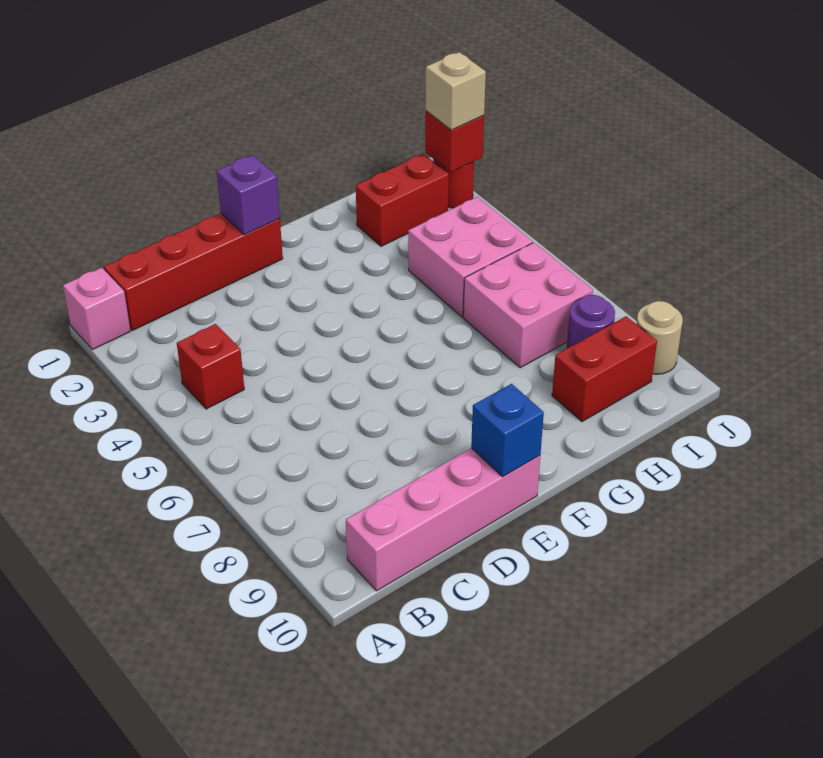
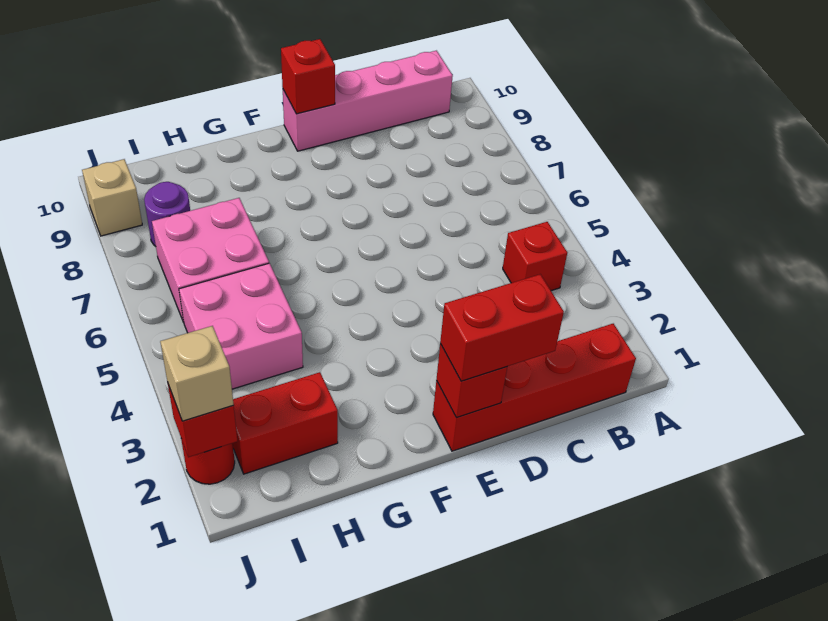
pink 1x1 brick [63,268,130,350] -> none
purple 1x1 brick [217,155,280,235] -> red 1x1 brick [436,344,507,418]
blue 1x1 brick [471,384,544,477] -> red 1x1 brick [281,39,335,114]
red 1x2 brick [552,316,657,422] -> red 1x2 brick moved to [440,274,564,381]
tan 1x1 round brick [636,301,683,374] -> tan 1x1 brick [82,159,142,236]

